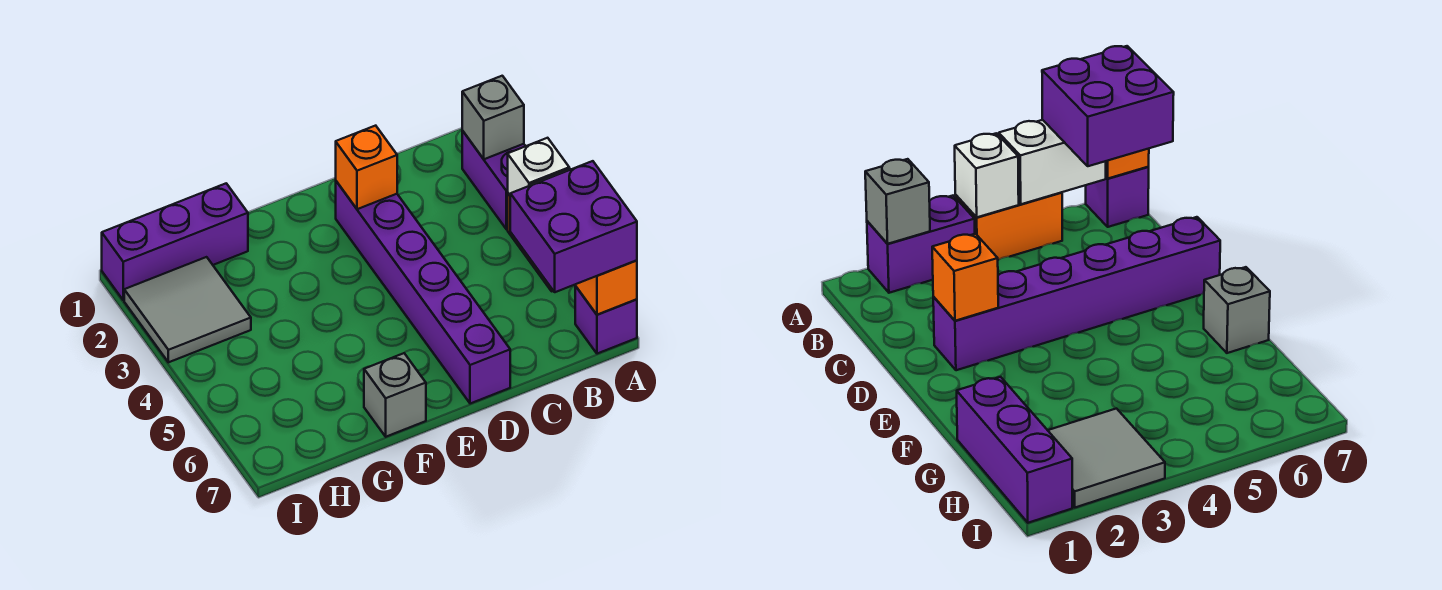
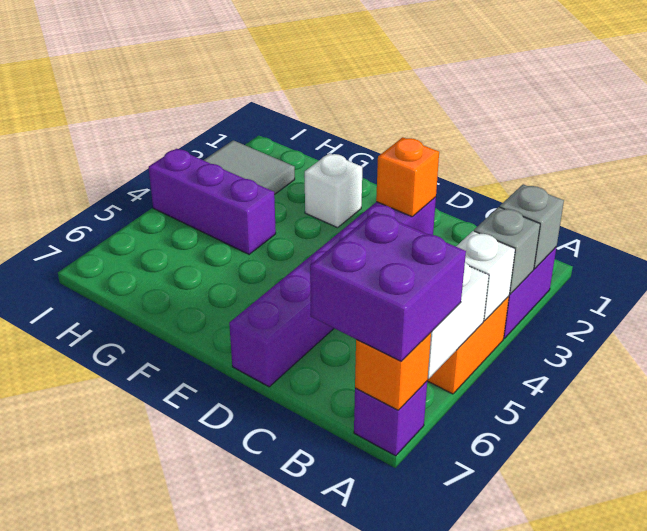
none -> white 1x1 brick [305,153,362,228]
grey 1x1 brick [364,353,426,437] -> grey 1x1 brick moved to [474,207,540,294]
purple 1x3 brick [102,183,248,300] -> purple 1x3 brick moved to [149,149,276,254]

